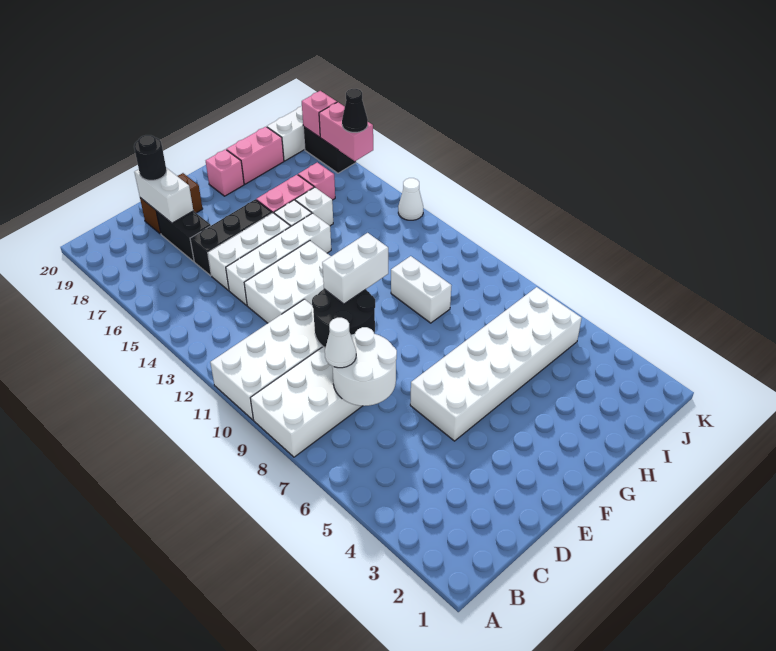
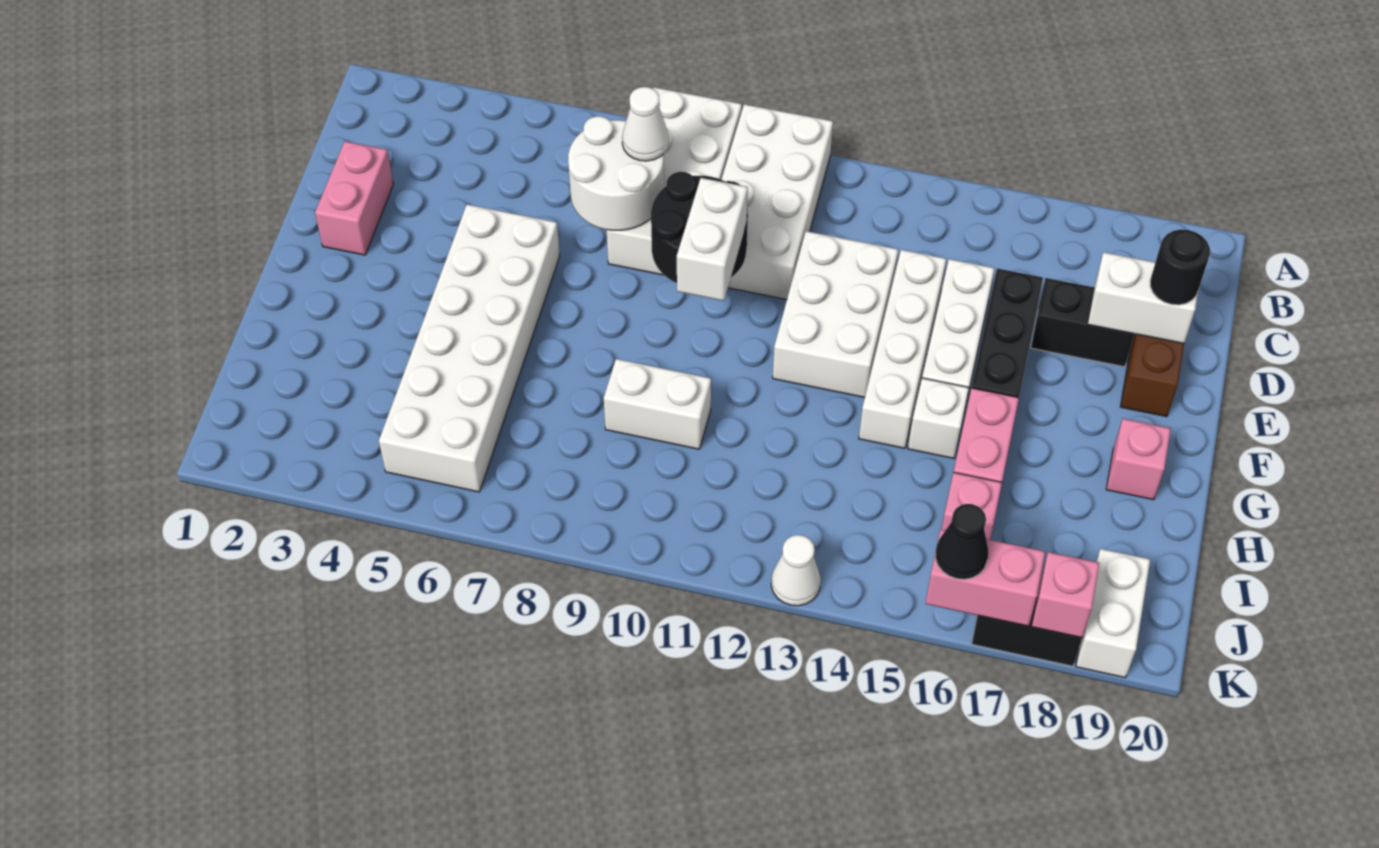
white 1x1 brick [295,187,333,226] -> none
pink 1x2 brick [226,127,284,184] -> pink 1x2 brick moved to [315,141,393,255]

